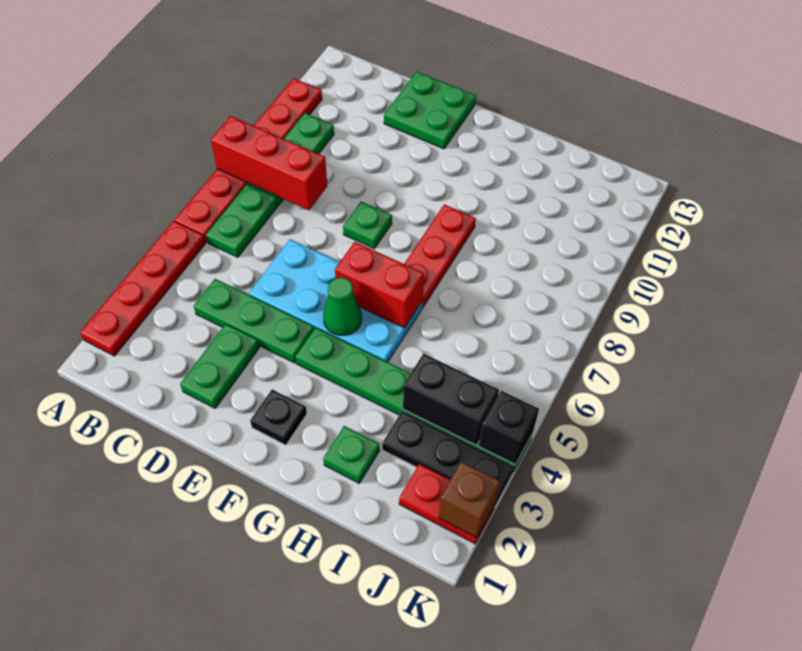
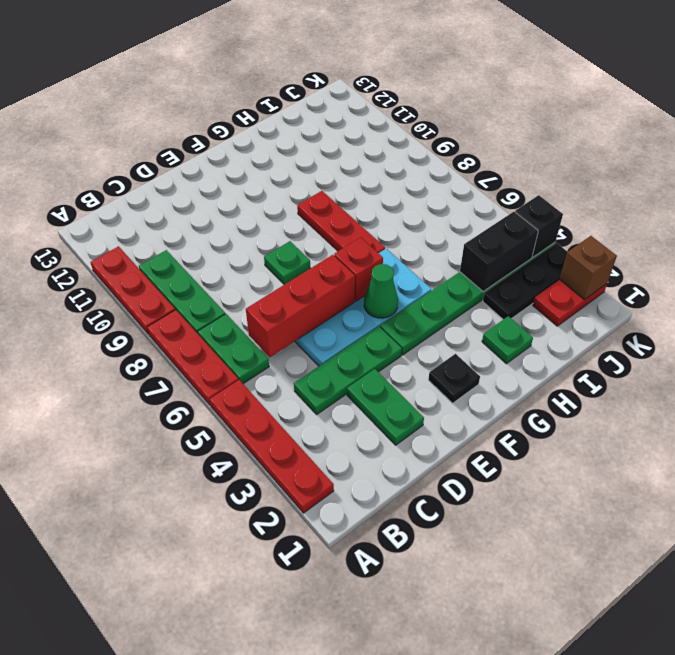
red 1x3 brick [211,116,327,210] -> red 1x3 brick moved to [246,255,355,357]
green 2x2 plate [384,72,476,149] -> none
red 1x2 brick [335,242,424,328] -> red 1x1 brick [334,237,383,301]

